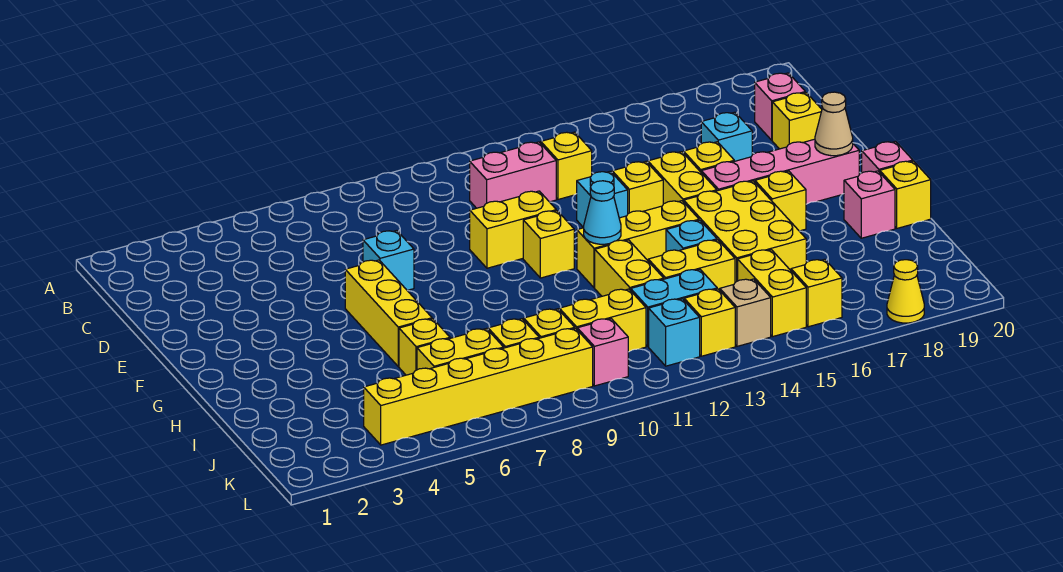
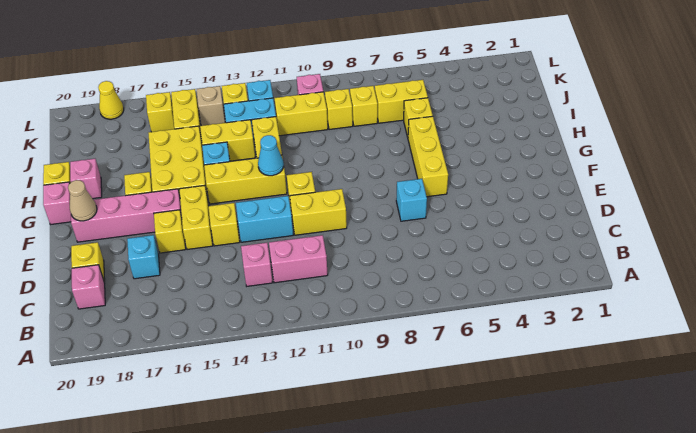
yellow 1x1 brick [541,132,592,199] -> pink 1x1 brick [241,243,273,286]
cyan 1x1 brick [577,171,628,228] -> cyan 1x2 brick [236,196,293,242]
yellow 1x6 brick [364,328,593,445] -> none

